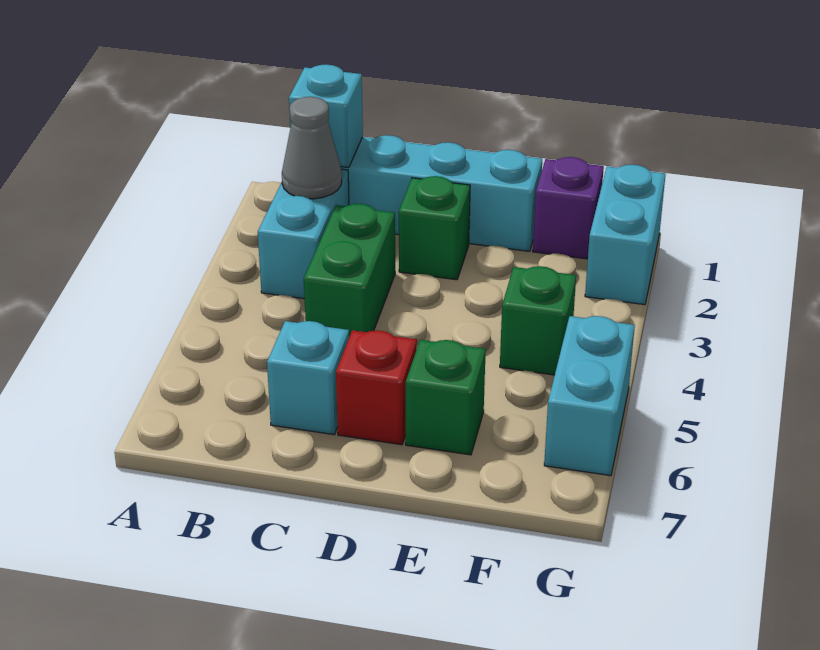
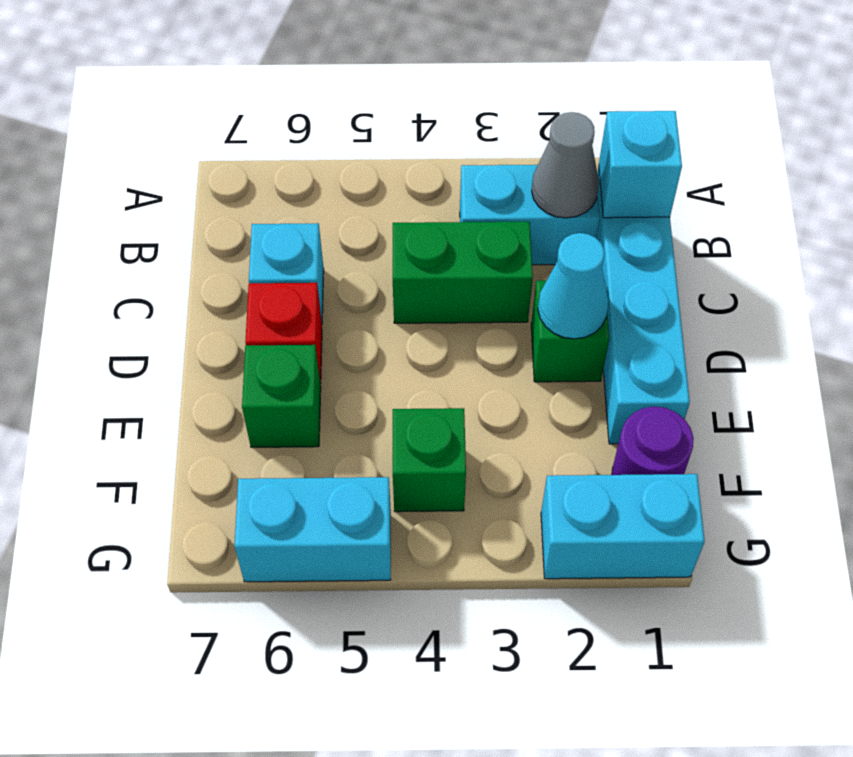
none -> cyan 1x1 cone [538,233,609,339]
purple 1x1 brick [533,157,604,259] -> purple 1x1 round brick [612,406,693,475]

